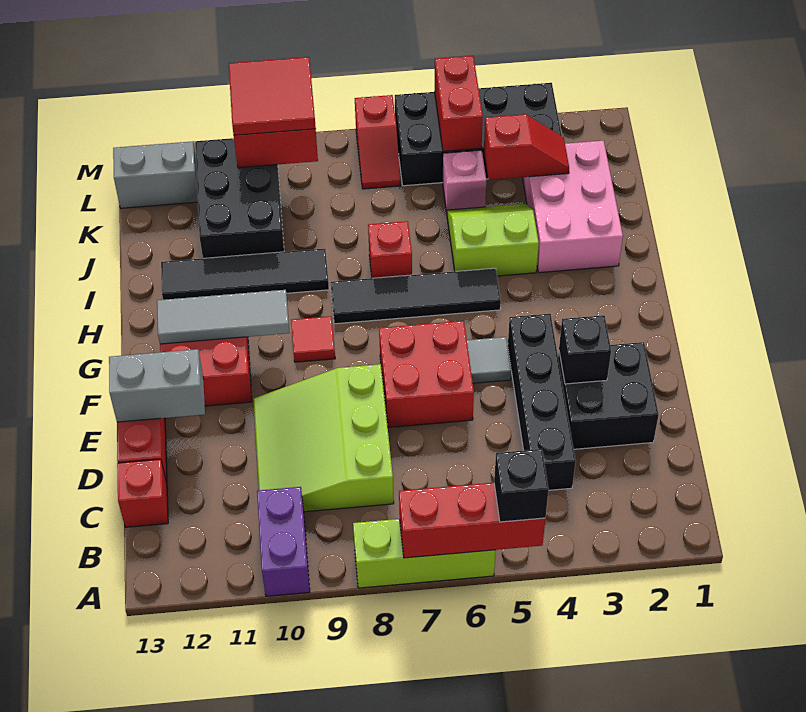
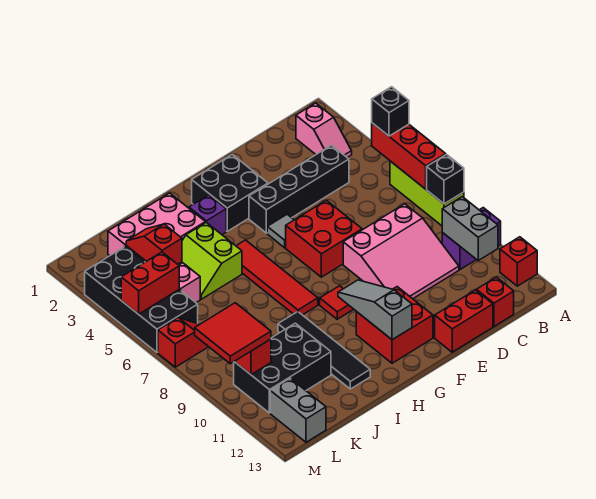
none -> pink 1x2 slope [296,103,352,158]
lime 3x3 slope [253,364,394,512] -> pink 3x3 slope [343,204,459,299]
black 2x2 brick [558,342,659,449] -> black 2x2 brick moved to [192,155,268,231]
black 1x1 brick [559,315,611,384] -> black 1x1 brick moved to [427,155,464,204]
grey 1x2 brick [109,349,205,422] -> grey 1x2 brick moved to [442,197,498,260]
grey 1x3 tile [157,290,289,344] -> grey 1x3 slope [338,280,412,340]
none -> purple 1x1 brick [189,195,226,235]
black 1x4 tile [331,268,501,324] -> red 1x4 tile [236,240,318,315]
red 1x1 brick [368,221,412,278] -> red 1x1 brick moved to [500,237,537,286]

